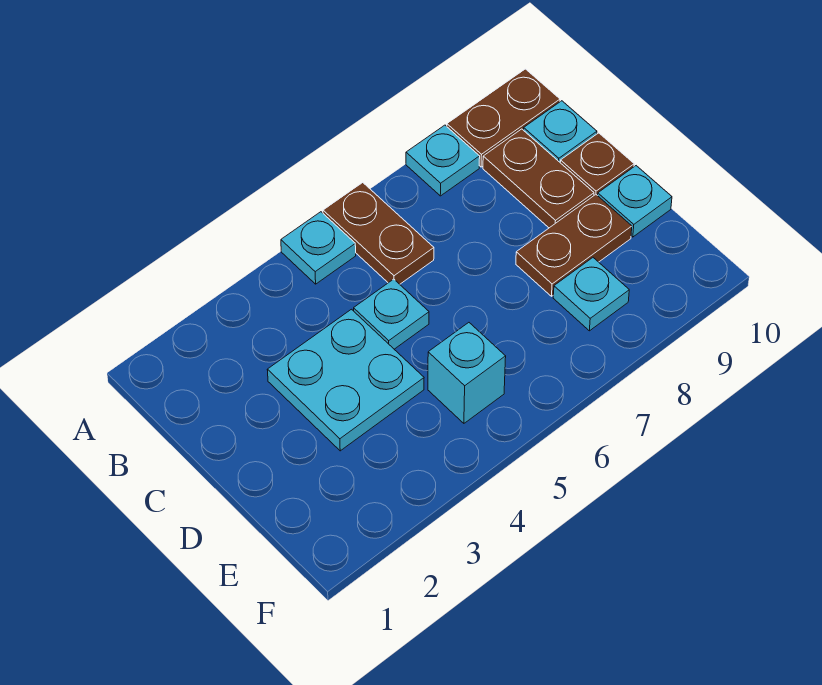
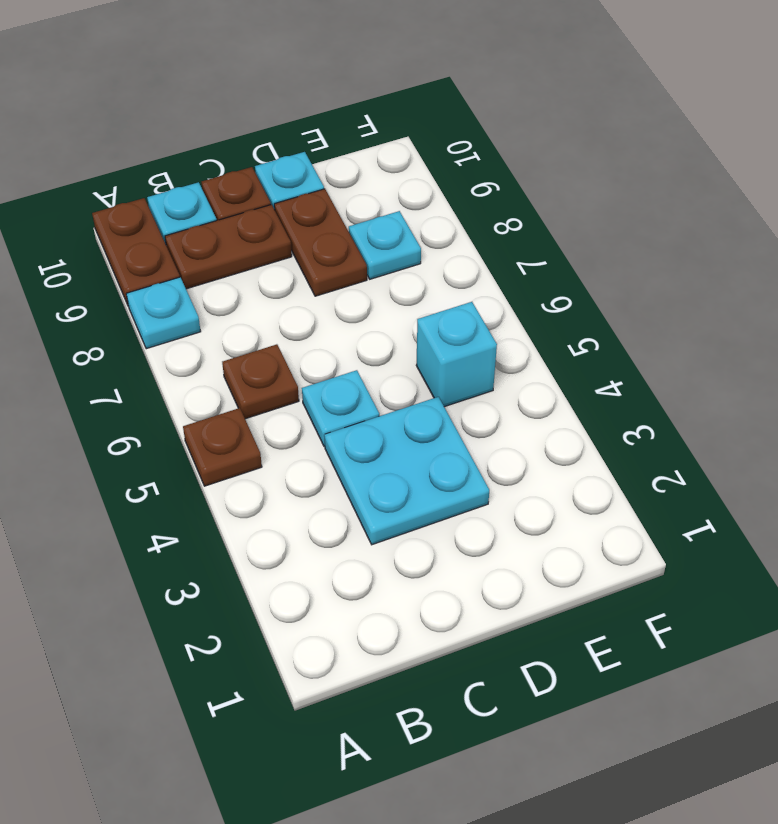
cyan 1x1 plate [281,212,356,284] -> brown 1x1 plate [183,408,262,486]
brown 1x2 plate [323,183,434,284] -> brown 1x1 plate [222,344,299,419]

